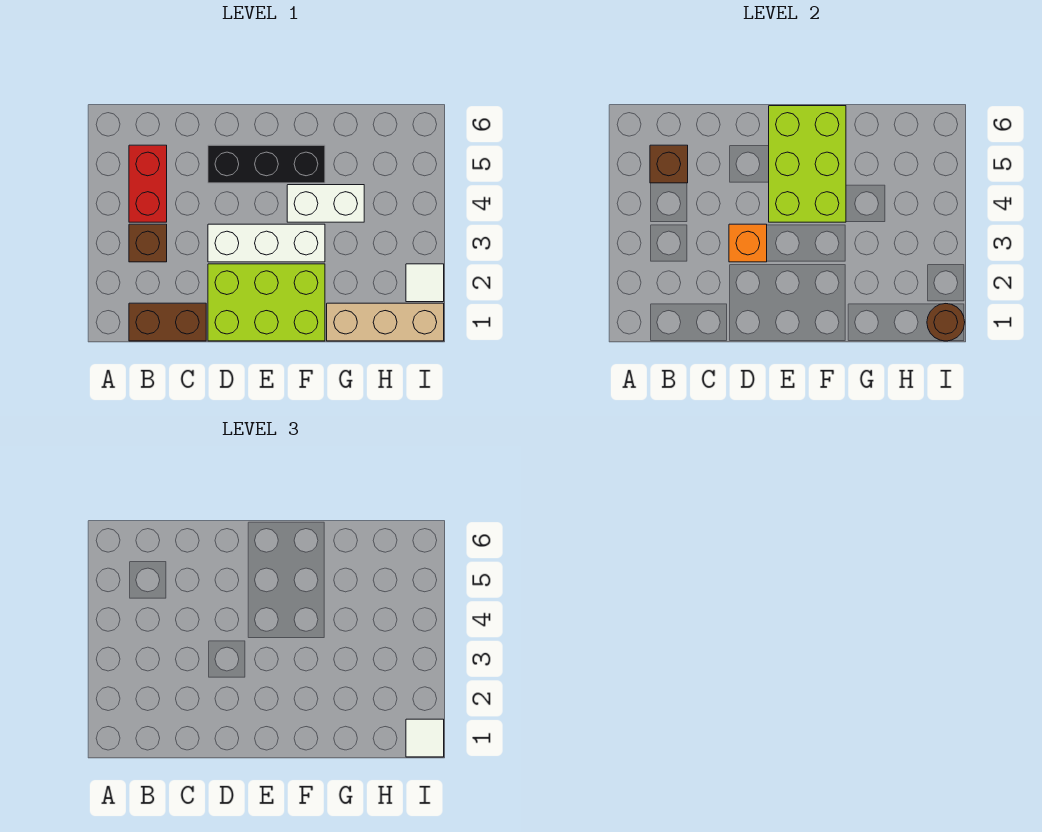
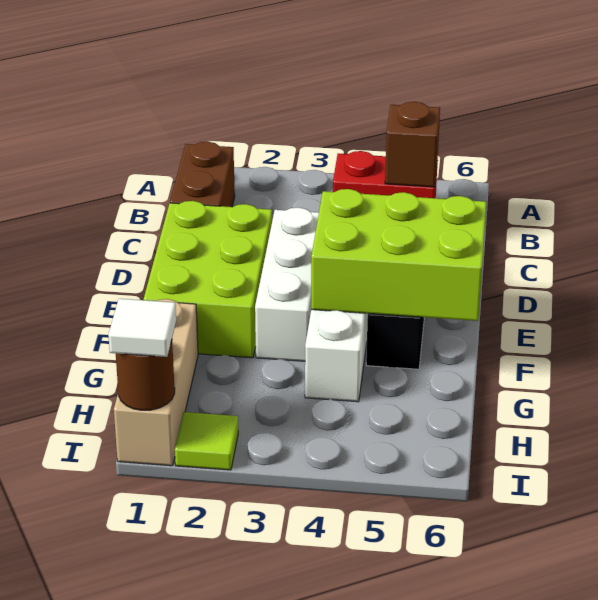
brown 1x1 brick [129,224,167,262] -> none
orange 1x1 brick [729,224,767,262] -> none
white 1x1 tile [406,264,444,302] -> lime 1x1 tile [175,412,238,470]

